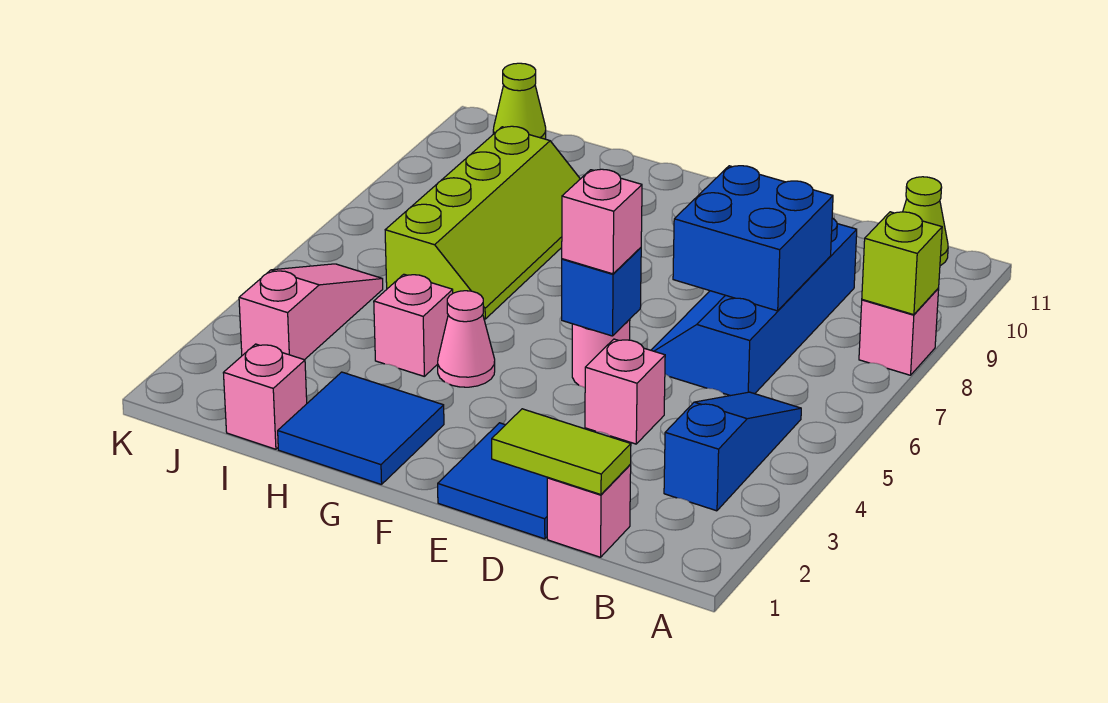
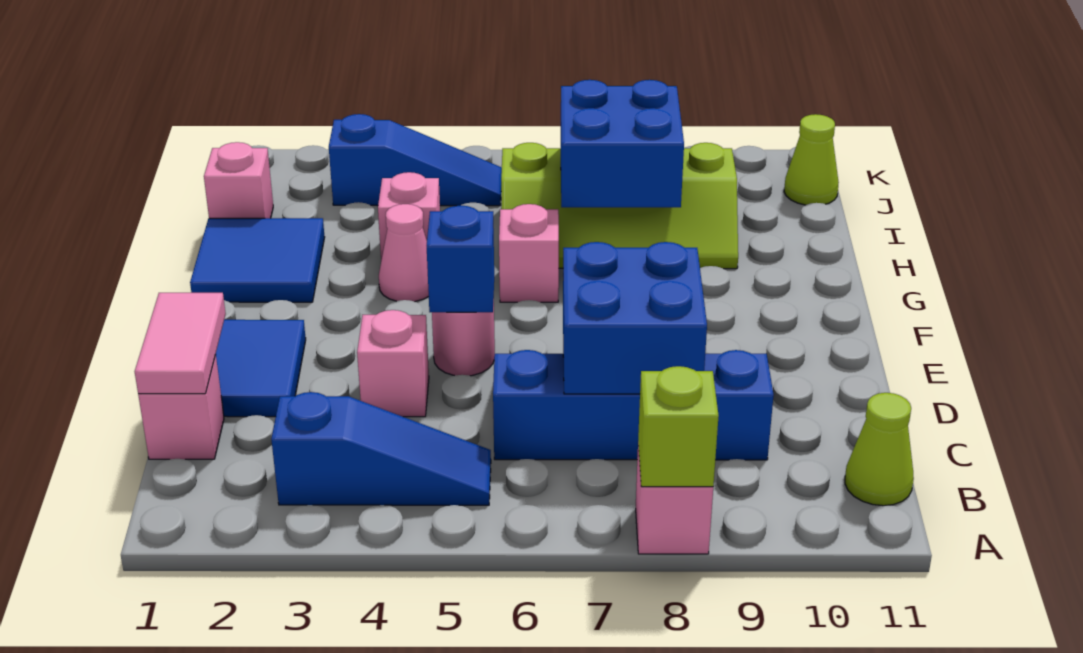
lime 1x2 tile [492,409,631,495] -> pink 1x2 tile [135,293,226,394]
pink 1x1 brick [562,169,642,274] -> pink 1x1 brick moved to [499,204,559,302]
none -> blue 2x2 brick [561,80,684,207]
pink 1x3 slope [239,264,383,360] -> blue 1x3 slope [329,114,502,206]

